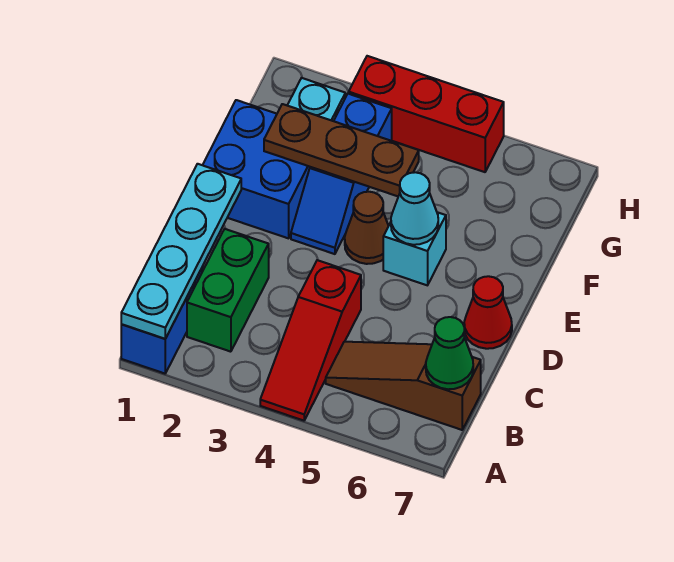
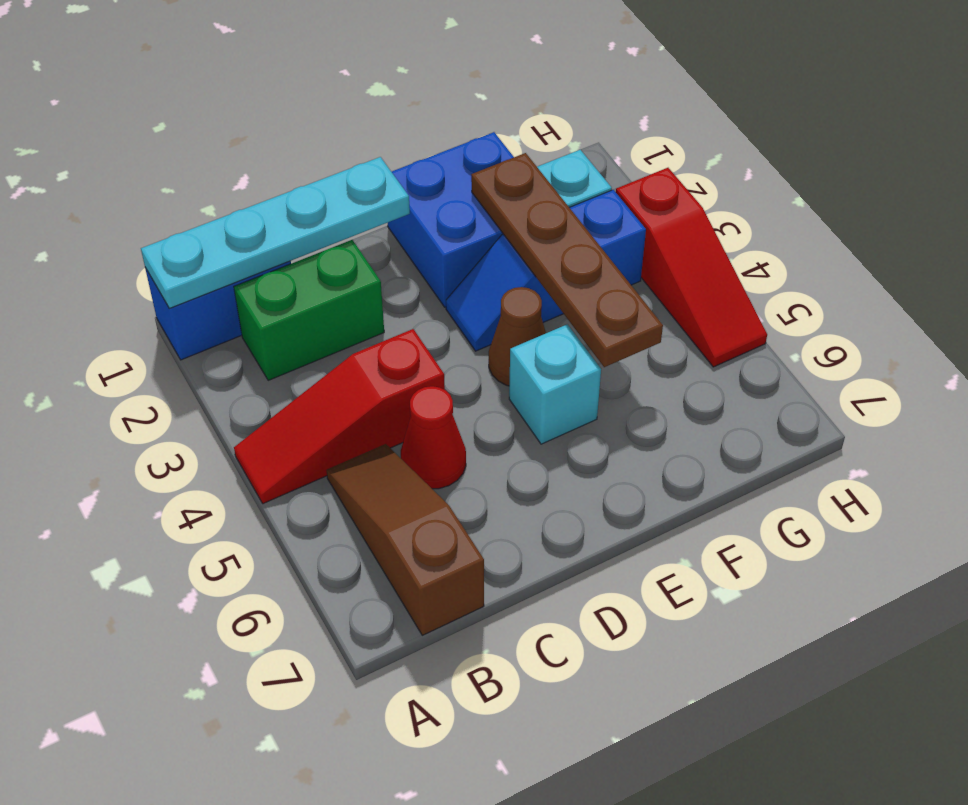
green 1x1 cone [426,317,473,389] -> none
red 1x1 cone [464,276,512,349] -> red 1x1 cone moved to [401,386,466,489]
cyan 1x1 cone [391,172,438,245] -> none
brown 1x3 plate [264,104,419,196] -> brown 1x4 plate [471,153,663,367]
red 1x3 brick [349,56,504,172] -> red 1x3 slope [616,168,767,367]

